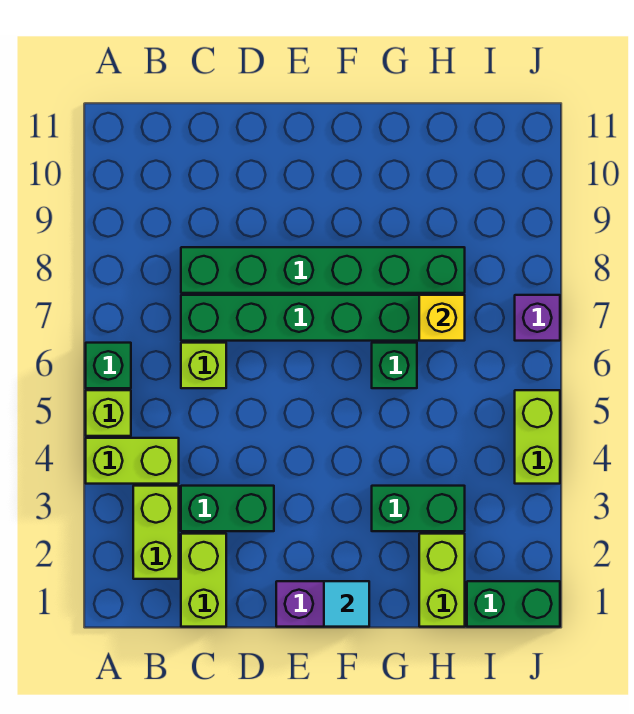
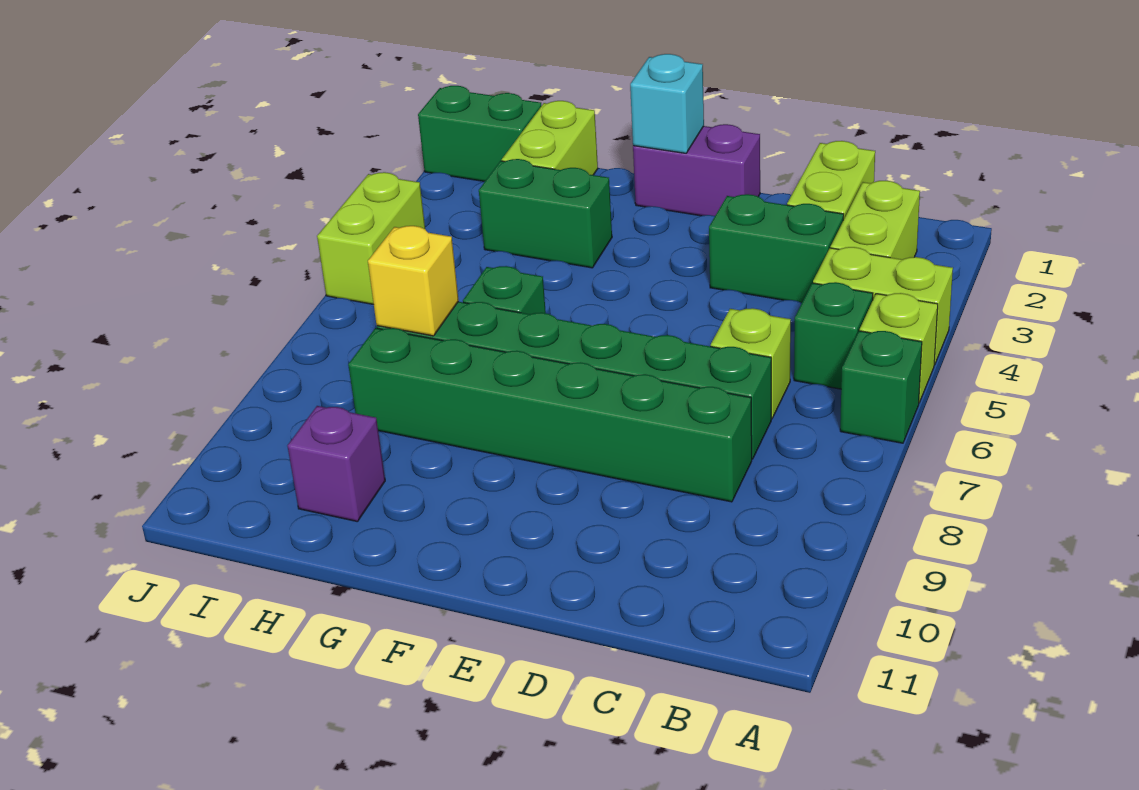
none -> green 1x1 brick [794,282,873,389]
cyan 1x1 tile [324,581,369,627] -> cyan 1x1 brick [630,54,704,153]
purple 1x1 brick [515,295,560,341] -> purple 1x1 brick moved to [288,406,385,522]

